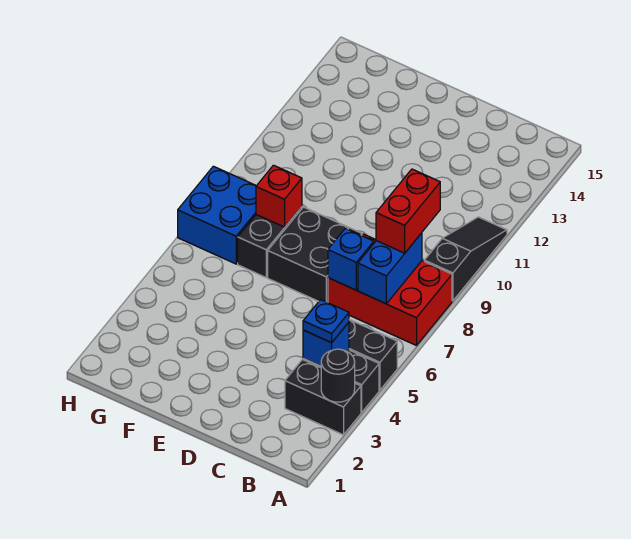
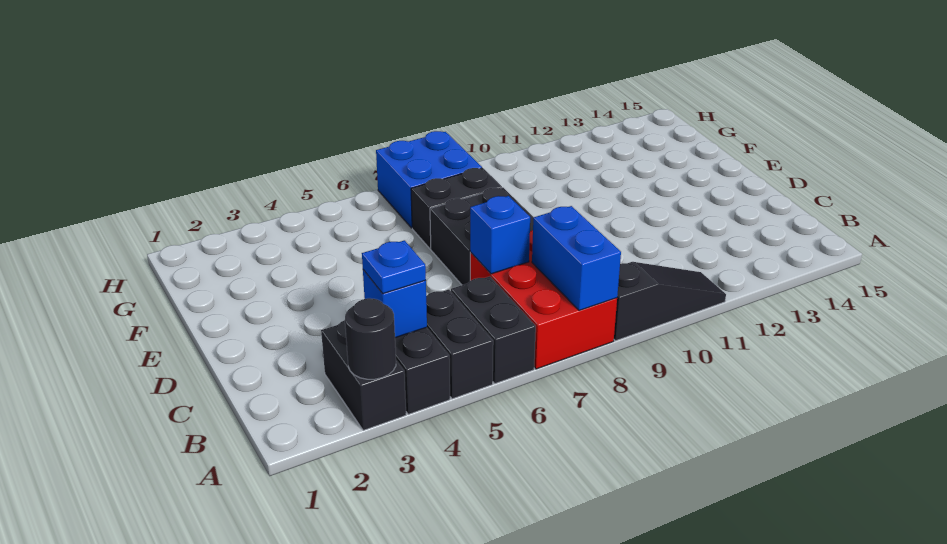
none -> black 1x2 brick [451,276,536,384]
blue 1x2 brick [358,233,422,304] -> blue 1x2 brick turned to [532,206,621,310]
red 1x2 brick [376,169,440,253] -> none
red 1x1 brick [256,165,302,227] -> none

